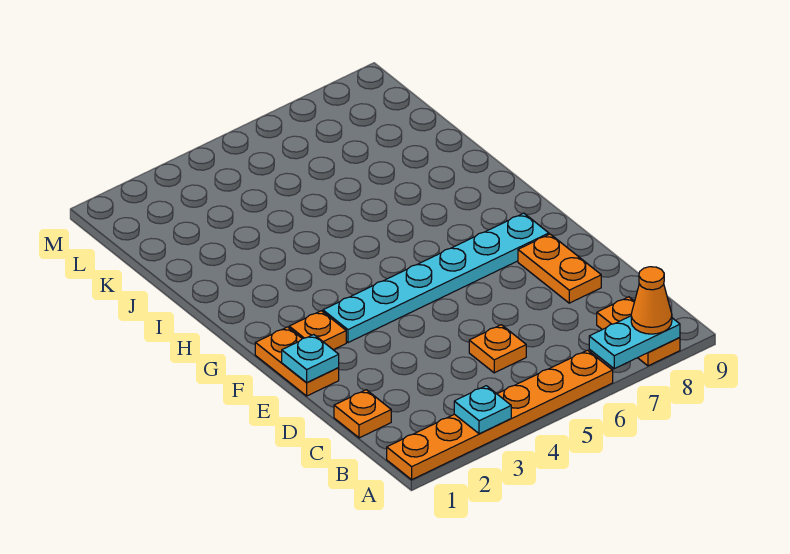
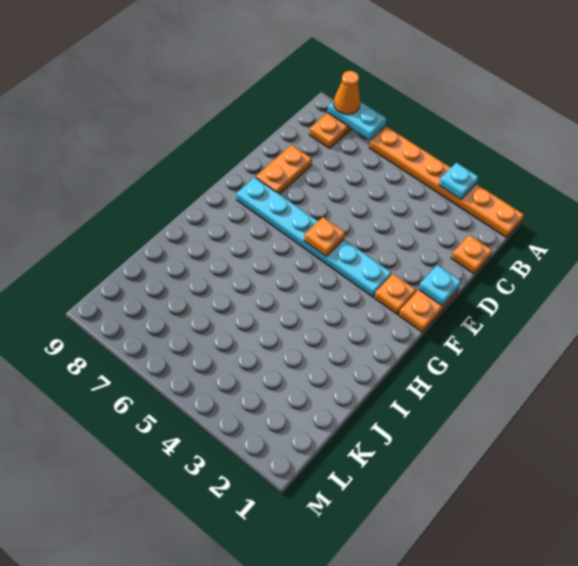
orange 1x1 plate [469,325,526,373] -> orange 1x1 plate moved to [304,217,345,256]

